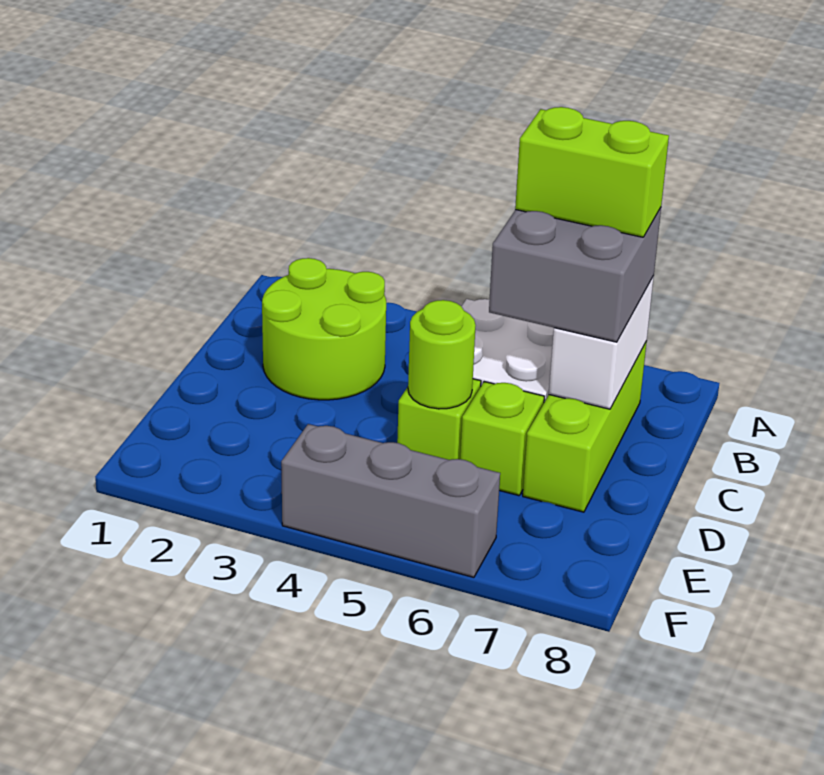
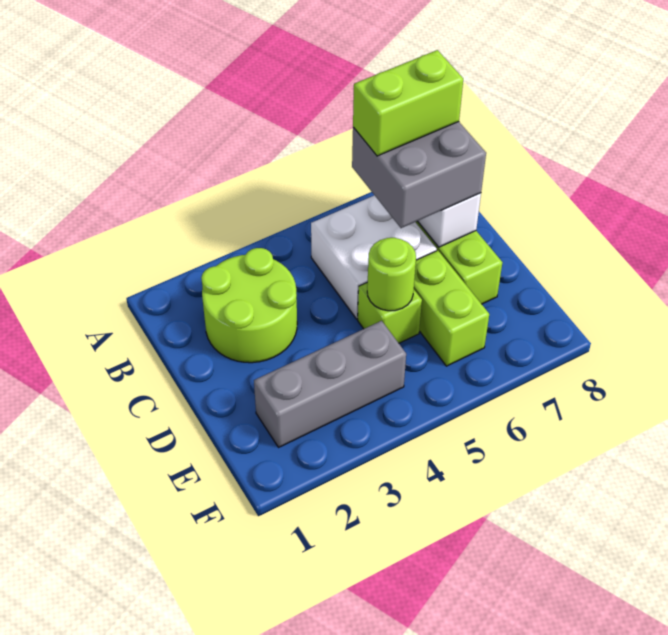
lime 1x1 brick [460,382,544,496] -> lime 1x2 brick [414,250,489,366]
grey 1x3 brick [281,424,500,577] -> grey 1x3 brick moved to [254,321,406,447]

